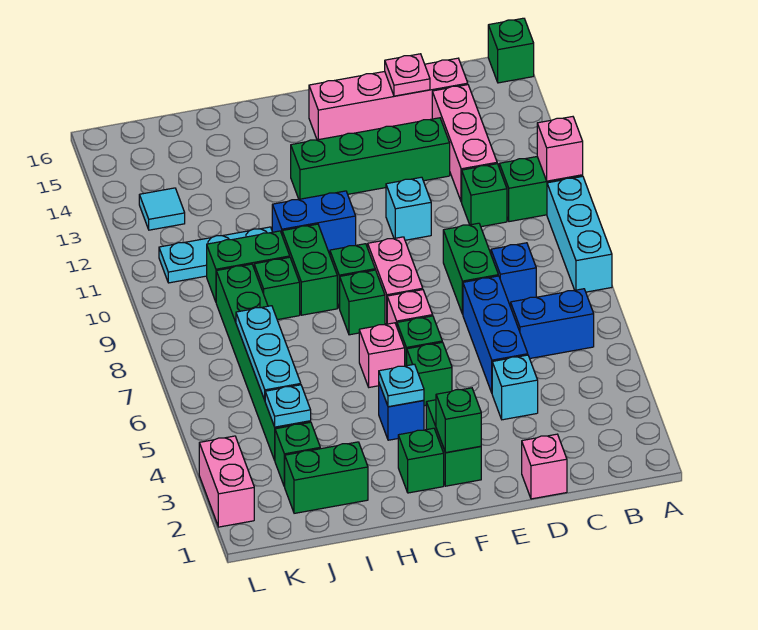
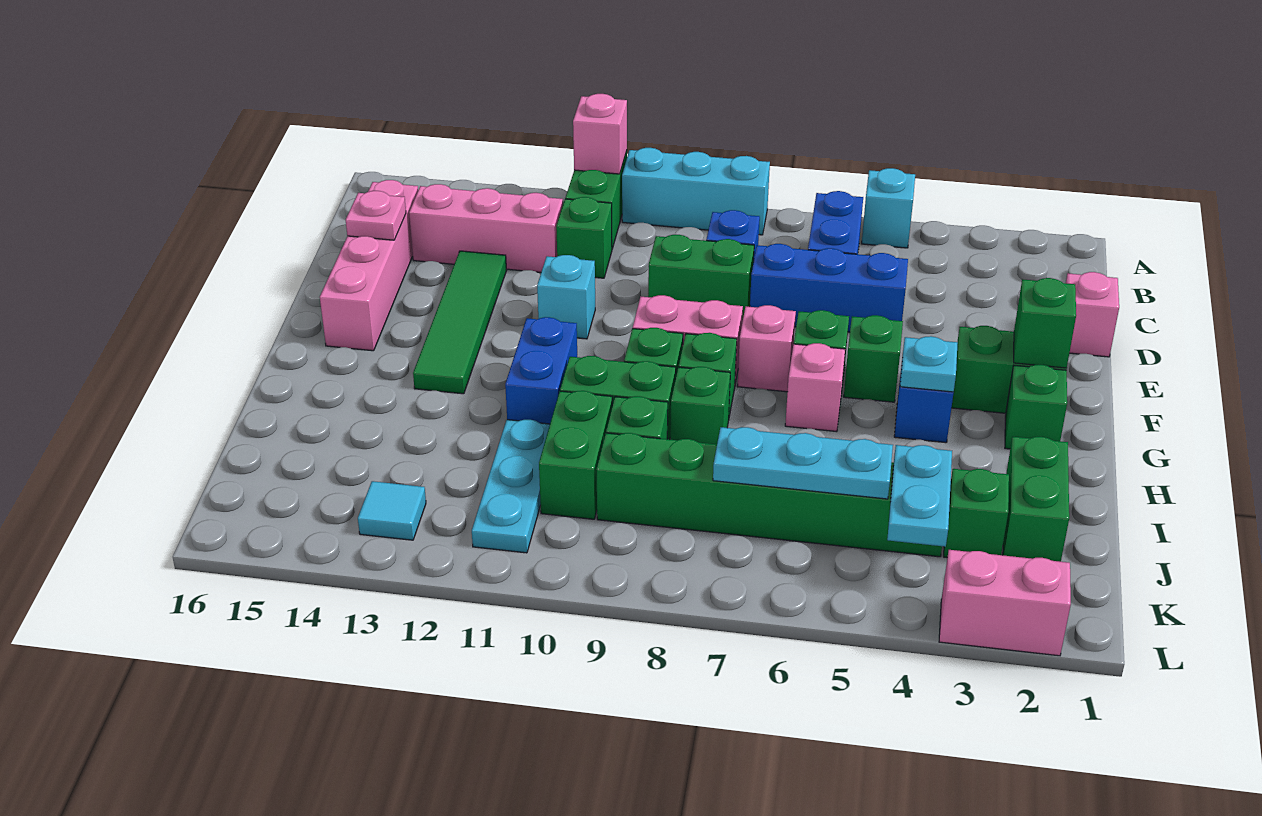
green 1x1 brick [488,18,534,83] -> green 1x1 brick moved to [670,367,730,444]
cyan 1x1 brick [492,355,538,420] -> cyan 1x1 brick moved to [862,168,915,248]
green 1x4 brick [291,118,450,199] -> green 1x4 tile [413,251,506,394]
cyan 1x1 plate [265,385,311,427] -> cyan 1x2 plate [887,445,952,547]

